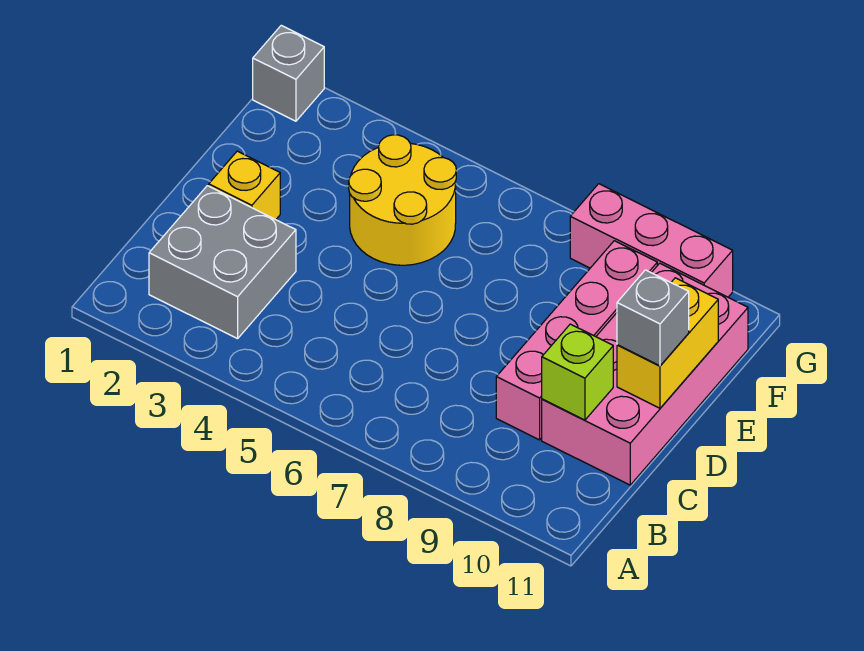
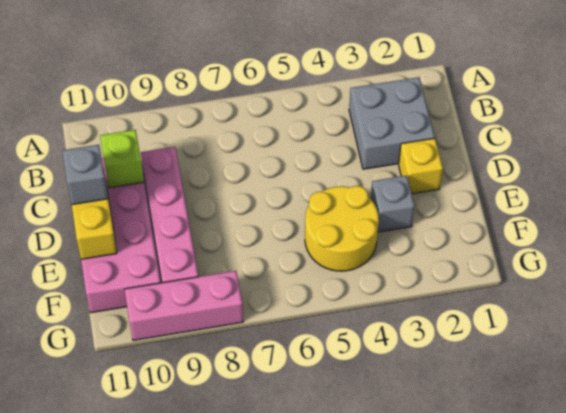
grey 1x1 brick [253,25,324,121] -> grey 1x1 brick moved to [371,176,415,232]

